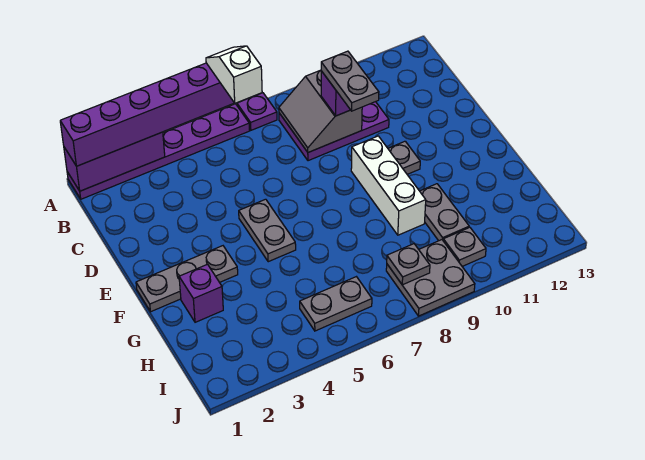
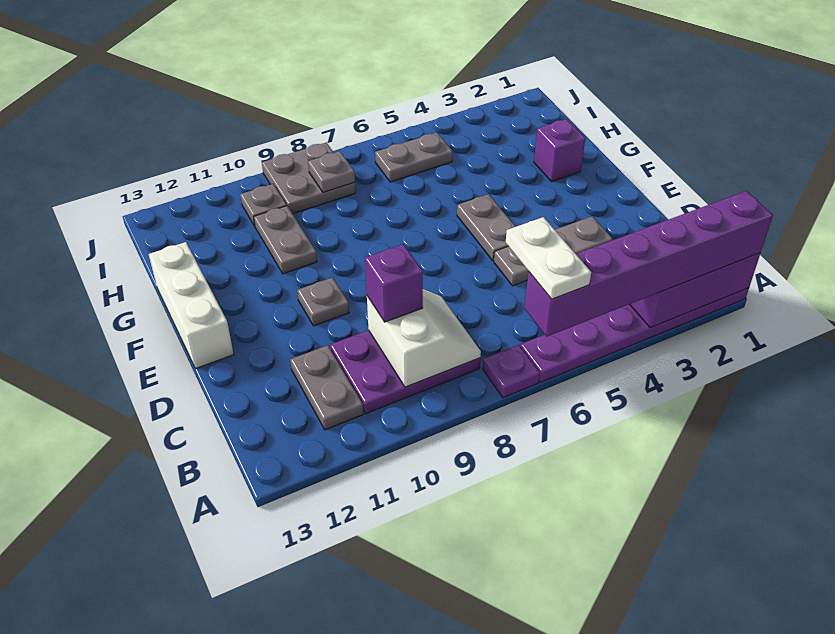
white 1x2 slope [206,46,262,103] -> white 1x2 plate [506,217,591,299]
grey 2x2 slope [279,70,362,152] -> white 2x2 slope [367,289,481,387]
grey 1x2 plate [321,51,379,111] -> grey 1x2 plate moved to [290,345,363,430]
white 1x3 brick [351,136,426,235] -> white 1x3 brick moved to [149,242,234,369]
grey 1x3 plate [136,246,238,312] -> grey 1x3 plate moved to [494,216,613,286]

